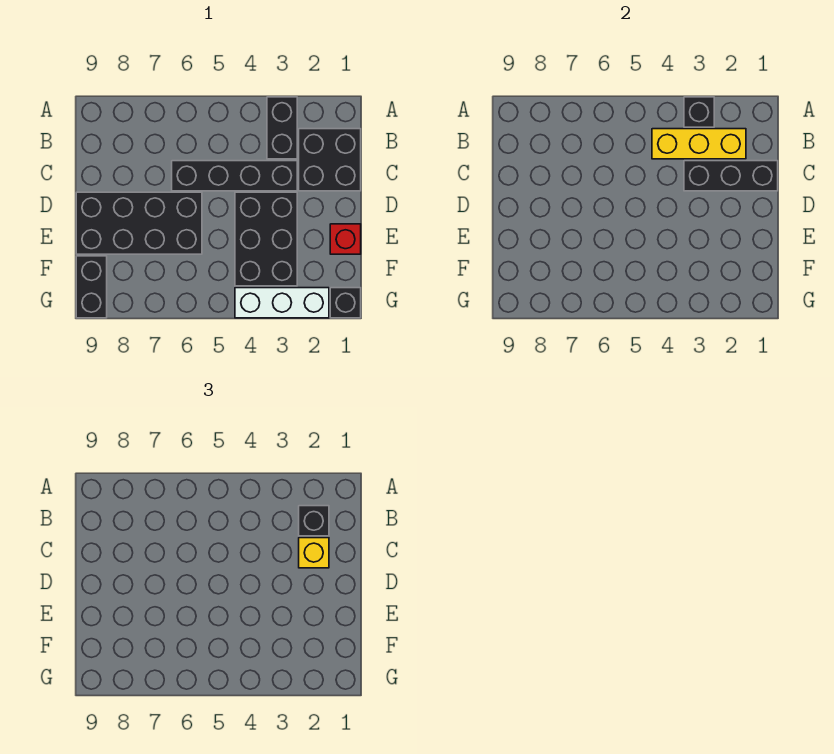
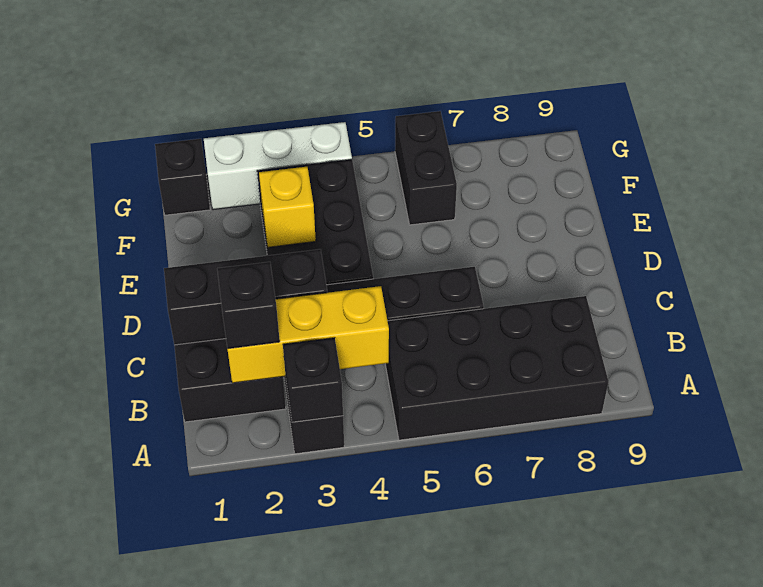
yellow 1x1 brick [299,538,329,568] -> yellow 1x1 brick moved to [259,167,316,247]
black 2x4 brick [76,192,202,254] -> black 2x4 brick moved to [385,296,609,440]
red 1x1 brick [330,224,361,254] -> none
black 1x2 brick [76,256,107,318] -> black 1x2 brick moved to [395,111,457,225]

